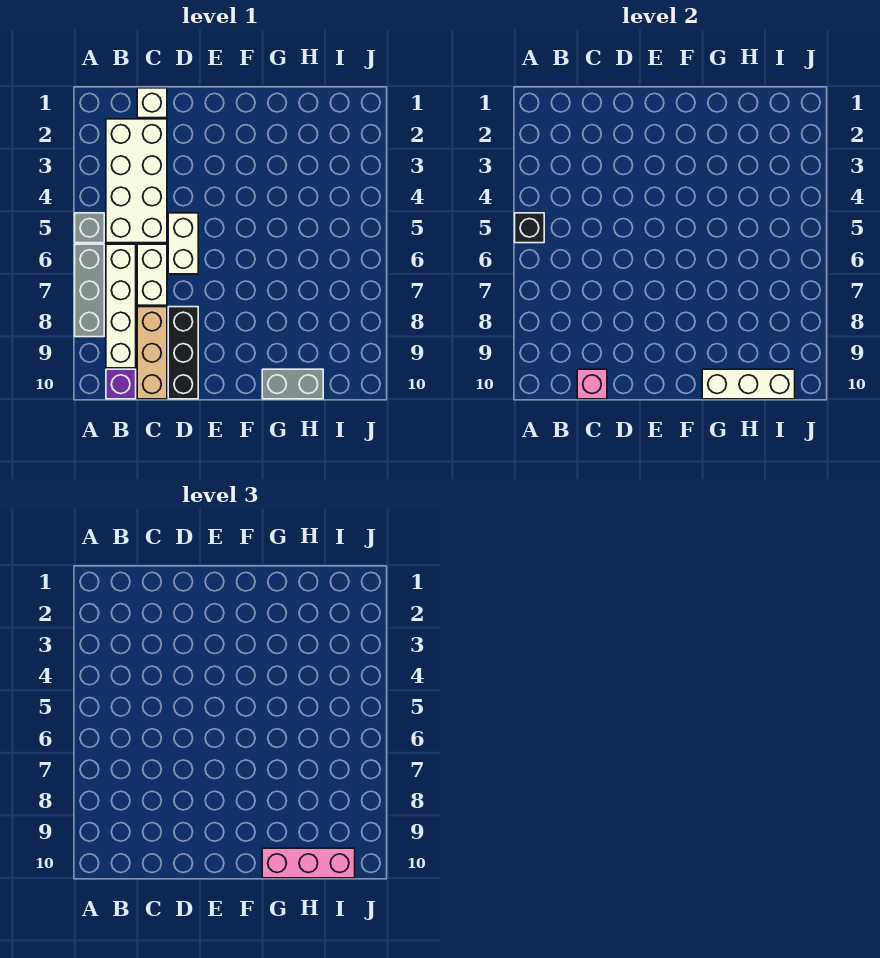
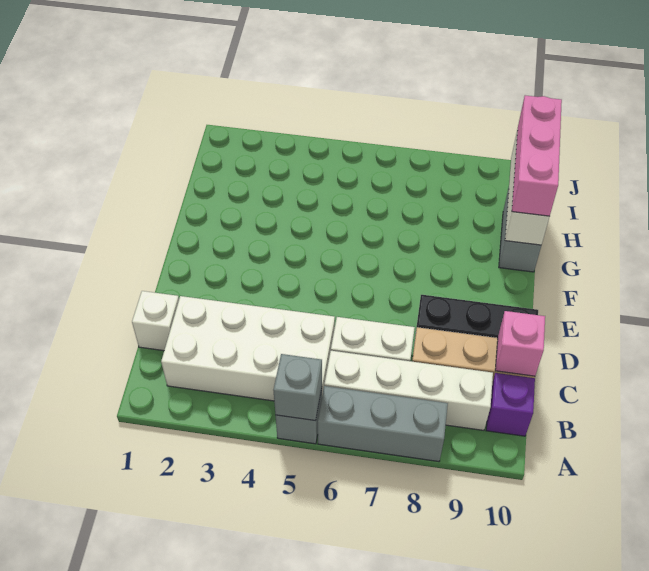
black 1x1 brick [515,213,544,243] -> grey 1x1 brick [273,354,322,421]
white 1x2 brick [168,213,198,274] -> none

